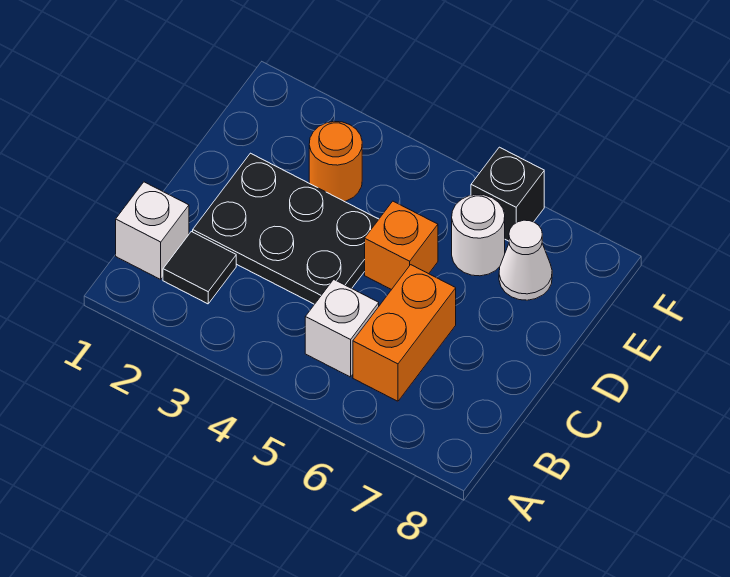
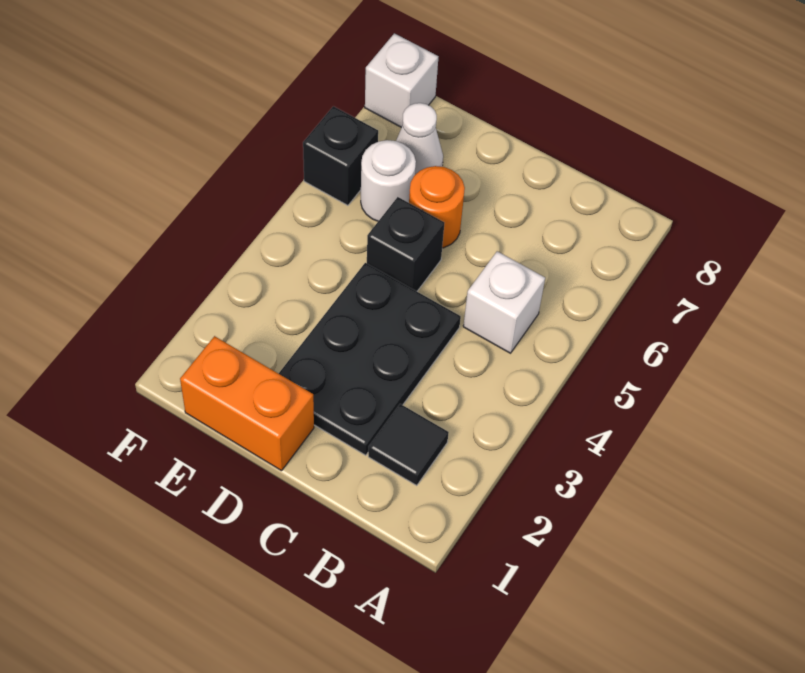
white 1x1 brick [116,182,189,279] -> white 1x1 brick moved to [365,33,438,127]
orange 1x2 brick [353,265,456,401] -> orange 1x2 brick moved to [180,336,314,471]
orange 1x1 brick [365,201,438,290] -> black 1x1 brick [367,197,444,291]
orange 1x1 round brick [309,121,362,201] -> orange 1x1 round brick moved to [409,166,465,248]

